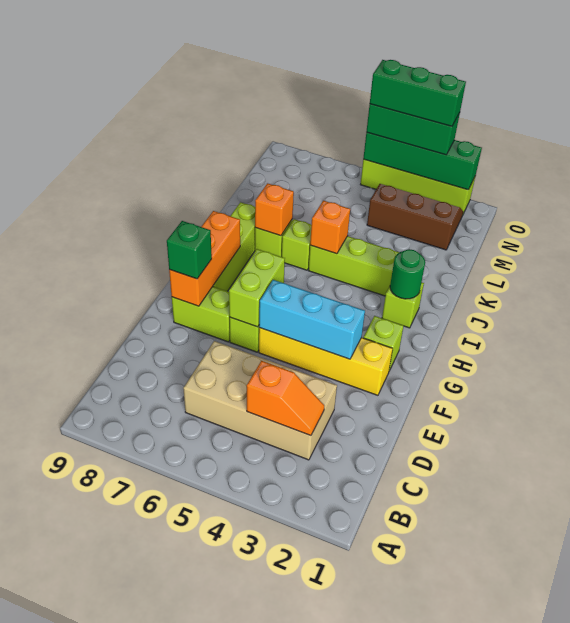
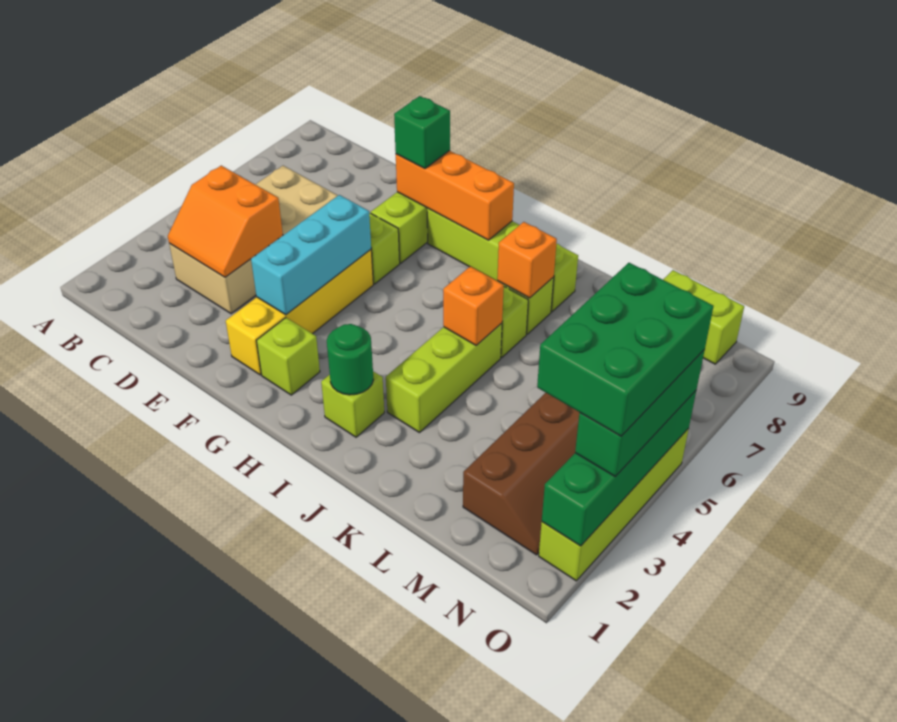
orange 1x2 slope [247,361,324,436] -> orange 2x2 slope [168,166,283,277]
lime 1x2 brick [229,249,285,327] -> lime 1x2 brick moved to [663,270,744,364]
green 1x3 brick [370,60,466,126] -> green 2x3 brick [537,263,714,436]

